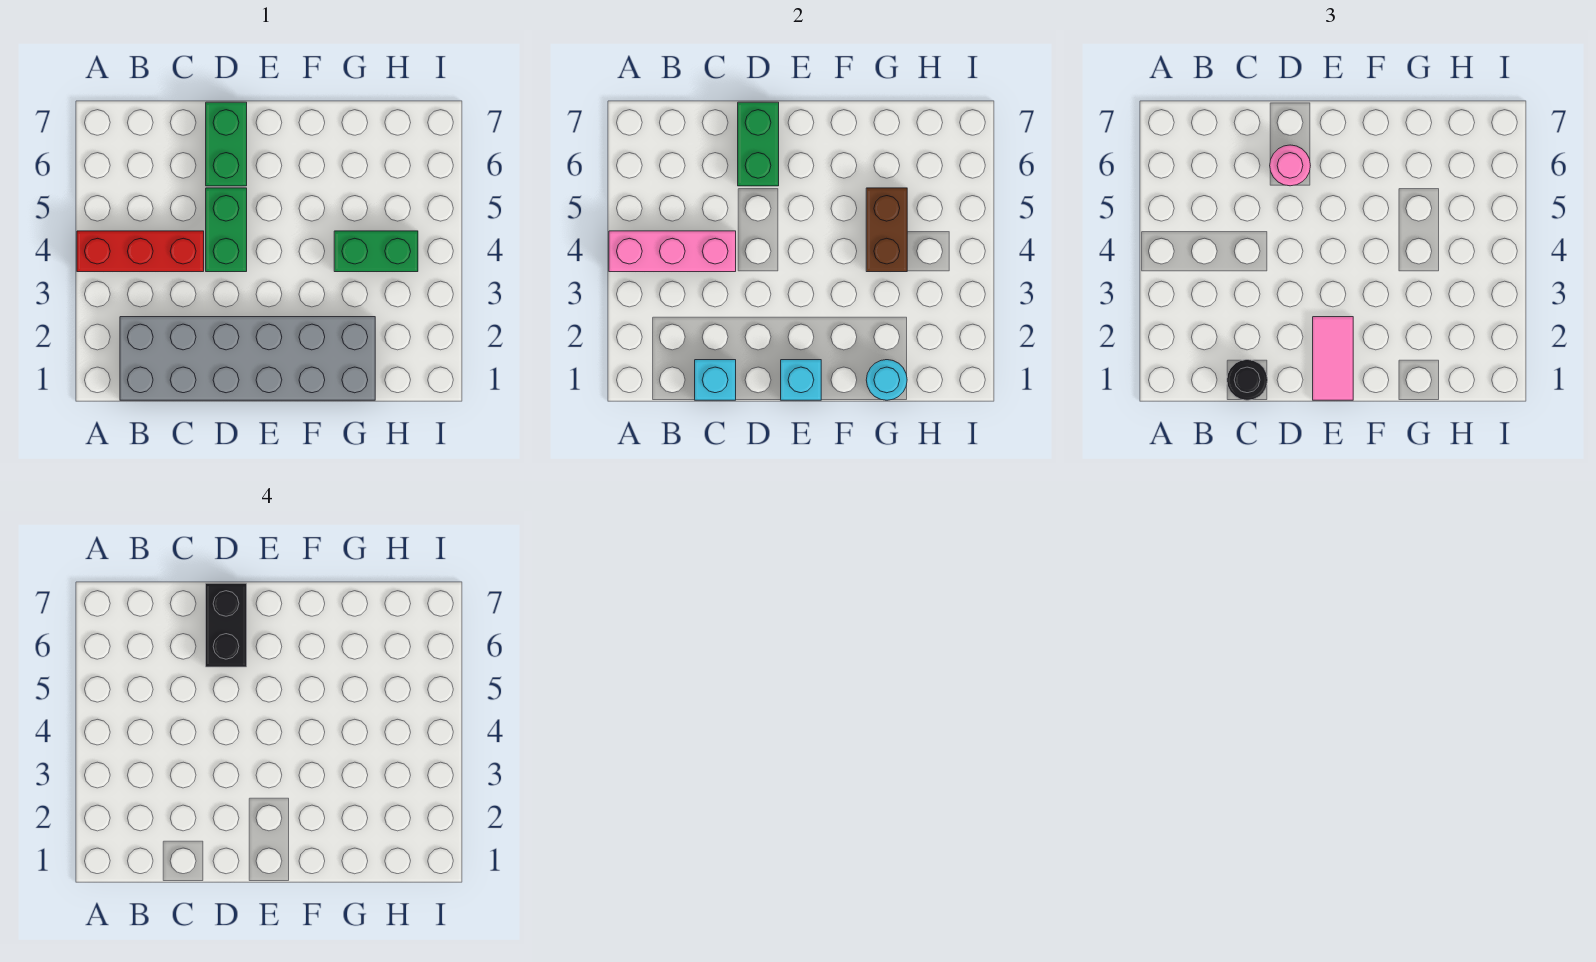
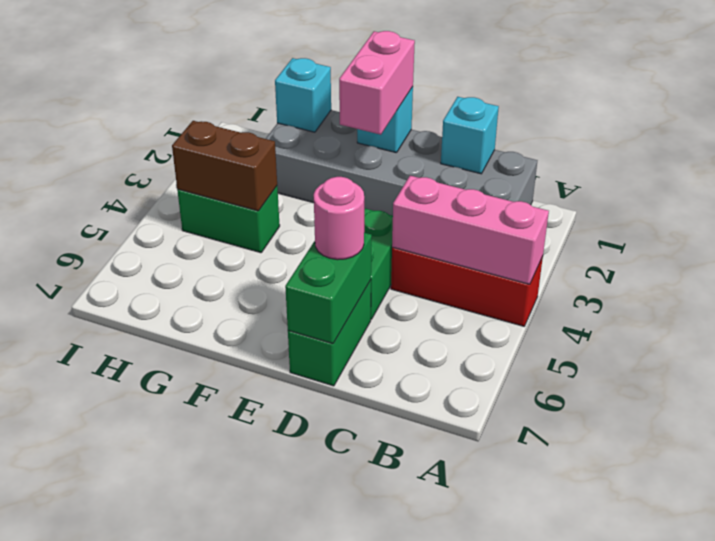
black 1x1 round brick [1227,360,1268,400] -> none
black 1x2 brick [206,583,247,667] -> none
pink 1x2 tile [1313,317,1353,400] -> pink 1x2 brick [339,31,415,135]
cyan 1x1 round brick [866,360,907,400] -> cyan 1x1 brick [275,58,331,132]
brown 1x2 brick [866,188,907,272] -> brown 1x2 brick turned to [172,121,277,211]

